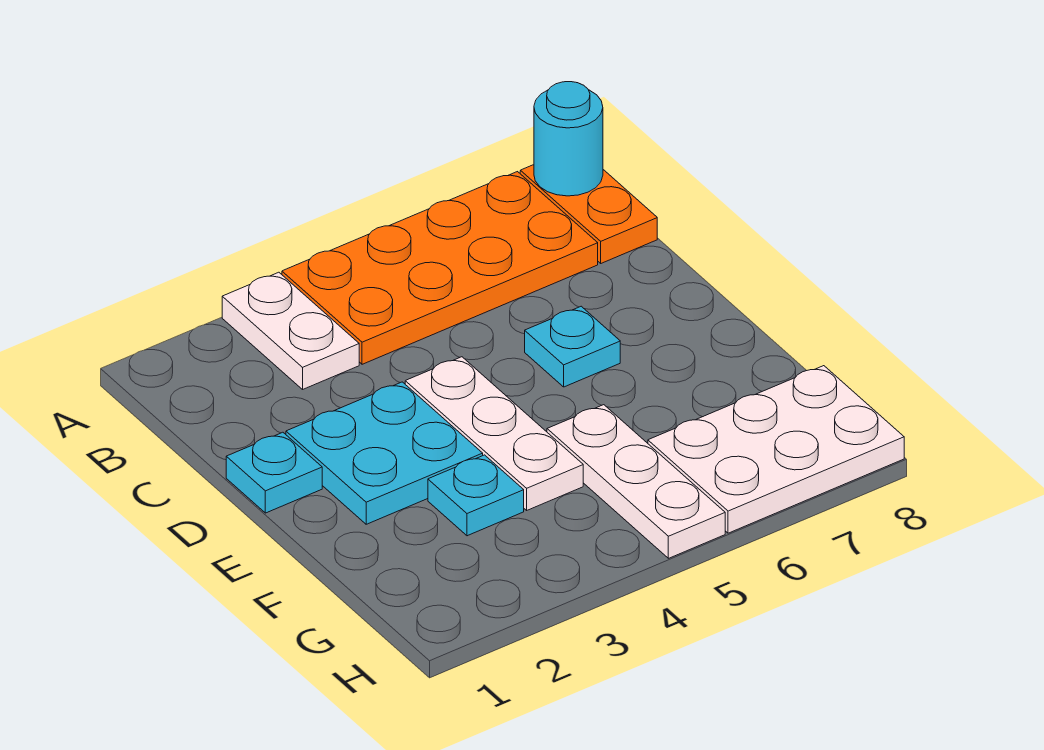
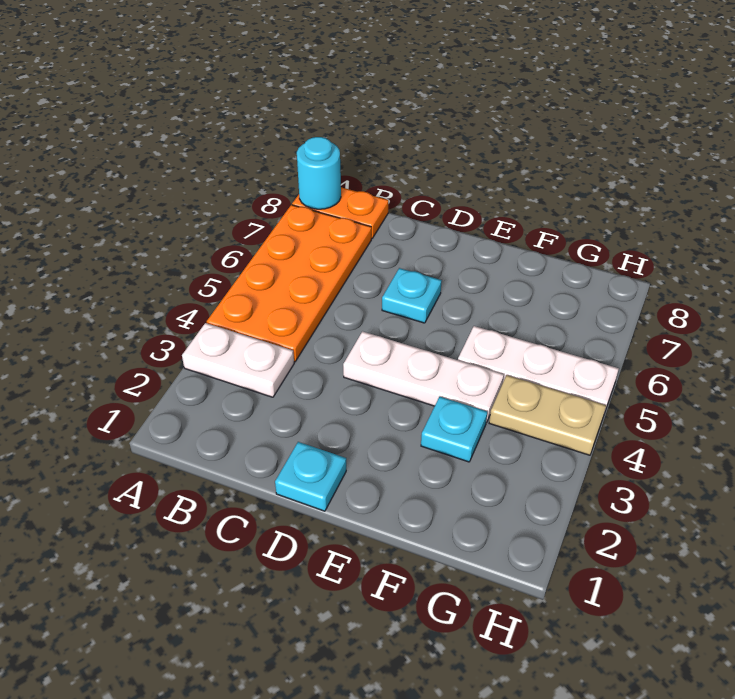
cyan 2x2 plate [286,382,483,524] -> none
none -> tan 1x2 plate [489,375,606,455]
white 2x3 plate [648,366,904,533] -> none

